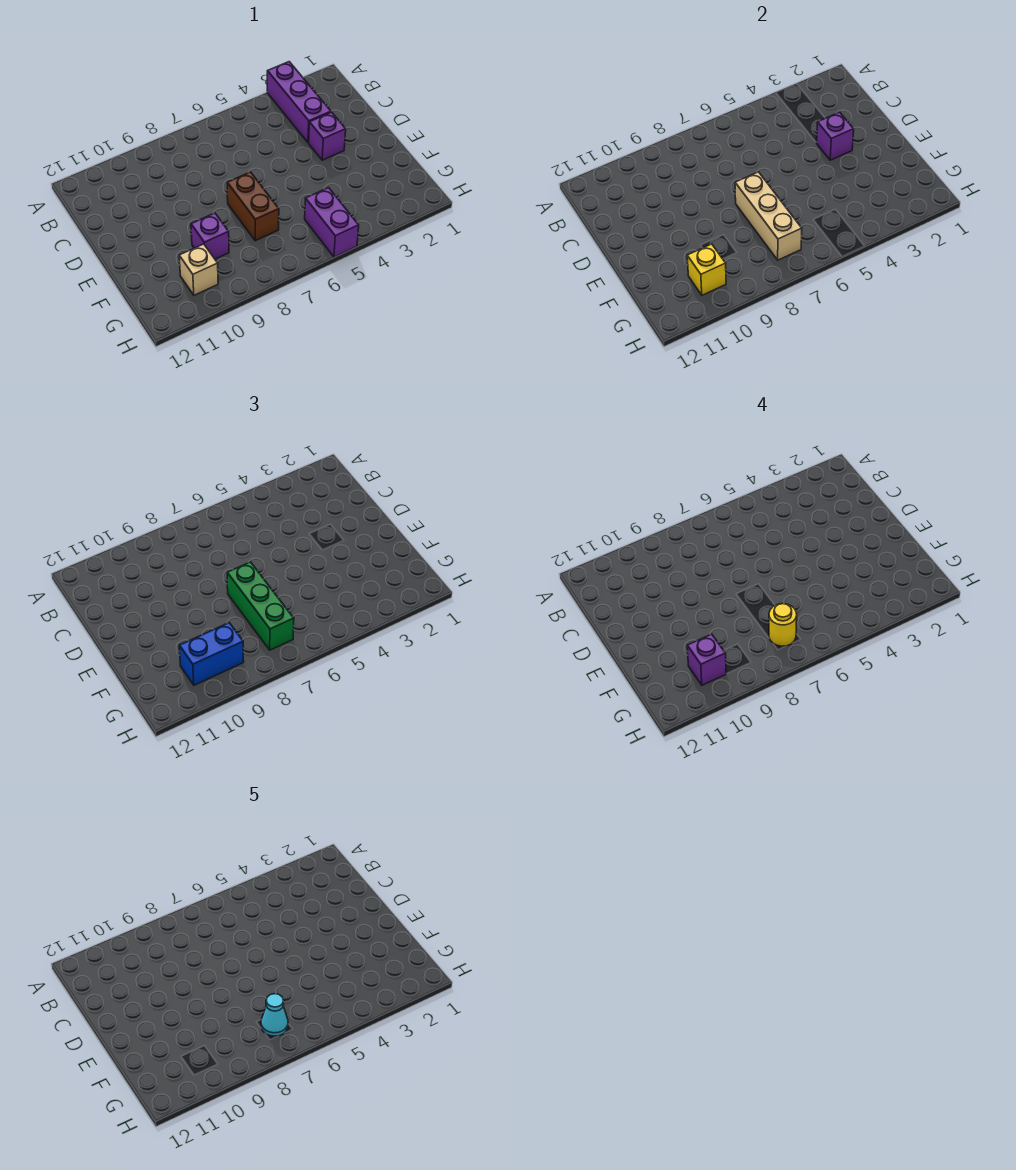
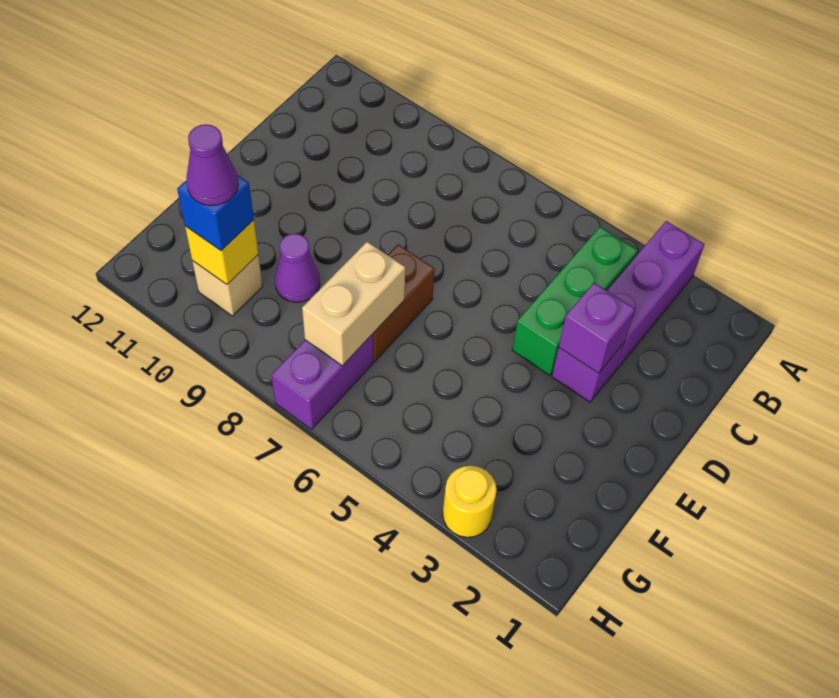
tan 1x3 brick [735,172,802,260] -> tan 1x2 brick [302,242,405,366]
green 1x3 brick [227,562,294,650] -> green 1x3 brick moved to [512,227,638,375]
purple 1x1 brick [191,213,229,259] -> purple 1x1 cone [275,234,320,302]
purple 1x2 brick [305,188,359,257] -> purple 1x2 brick moved to [272,334,373,429]
yellow 1x1 round brick [769,604,797,646] -> yellow 1x1 round brick moved to [443,466,497,537]
cyan 1x1 cone [261,994,288,1036] -> none
blue 1x2 brick [179,623,244,685] -> blue 1x1 brick [177,175,254,251]
purple 1x1 brick [687,634,726,685] -> purple 1x1 cone [186,124,238,206]

